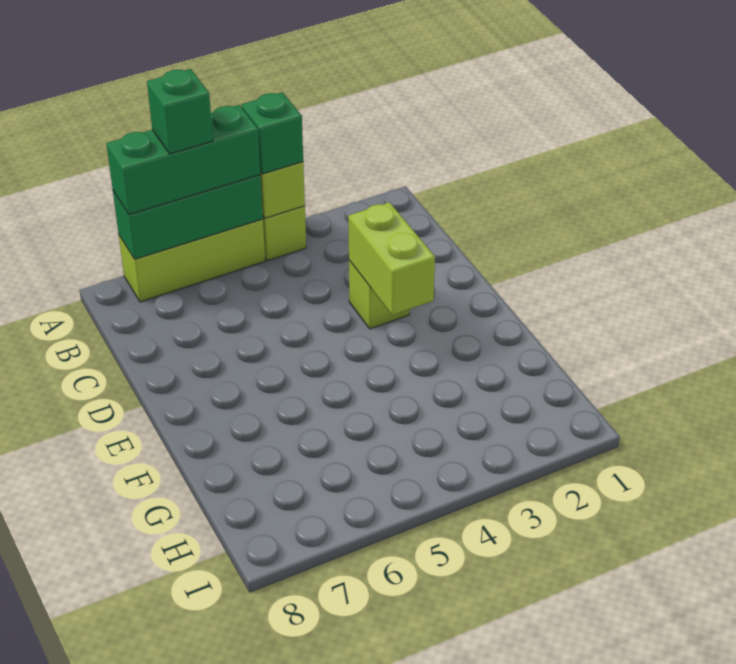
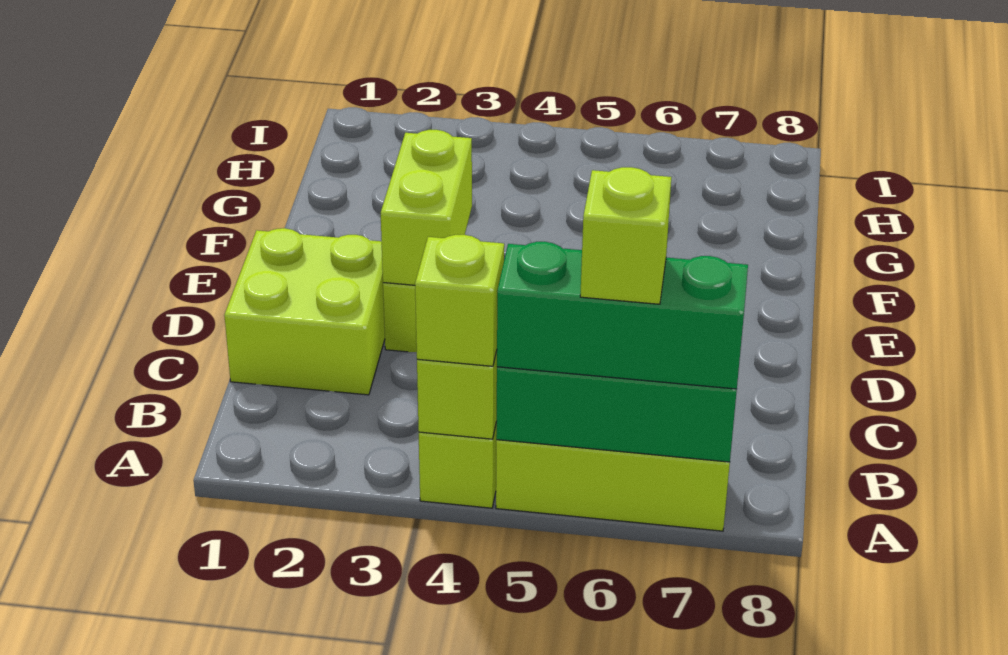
green 1x1 brick [241,92,303,174] -> lime 1x1 brick [415,235,504,366]
green 1x1 brick [147,69,213,154] -> lime 1x1 brick [580,167,671,304]
none -> lime 2x2 brick [224,228,385,395]

